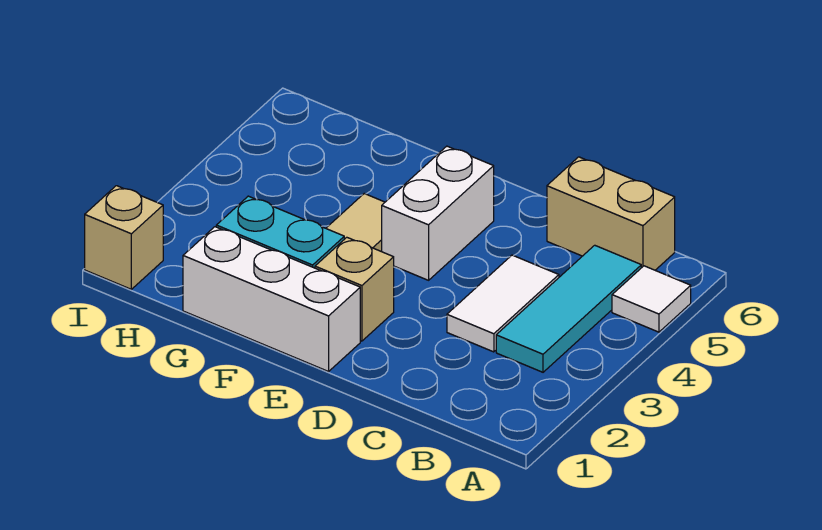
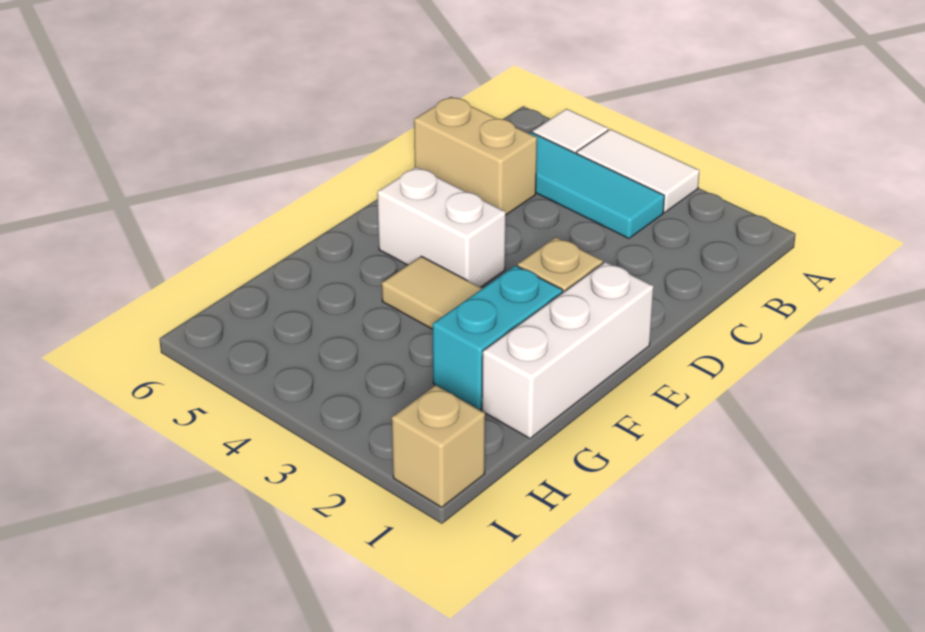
tan 1x2 brick [547,157,675,270] -> tan 1x2 brick turned to [414,97,537,215]
white 1x2 tile [447,255,559,352] -> white 1x2 tile moved to [577,129,700,212]

